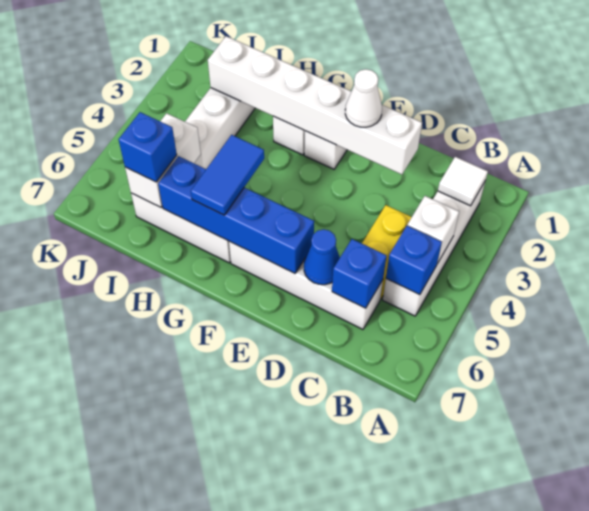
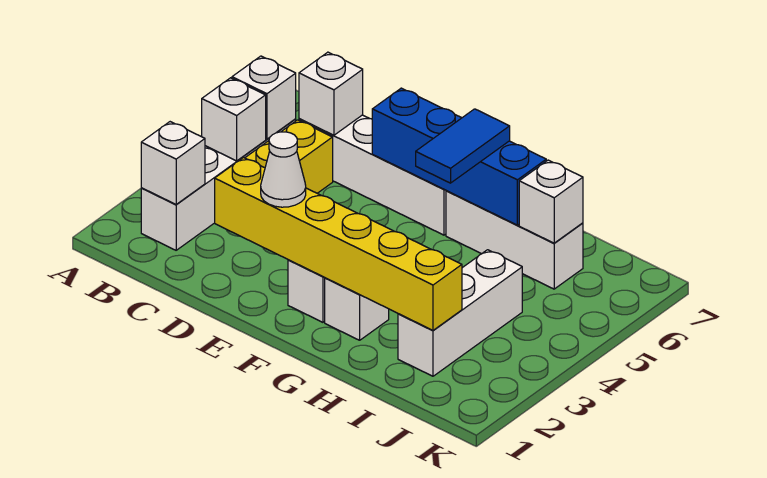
white 1x1 tile [438,157,488,206] -> white 1x1 brick [141,122,205,204]
blue 1x1 brick [386,226,442,295] -> white 1x1 brick [232,56,296,139]
blue 1x1 brick [332,239,387,308] -> white 1x1 brick [299,52,363,135]
white 1x6 brick [208,36,422,174] -> yellow 1x6 brick [215,158,462,330]
blue 1x1 cone [304,229,340,285] -> none
white 1x2 brick [125,113,201,207] -> white 1x1 brick [519,160,583,243]
blue 1x1 brick [119,112,177,182] -> none

